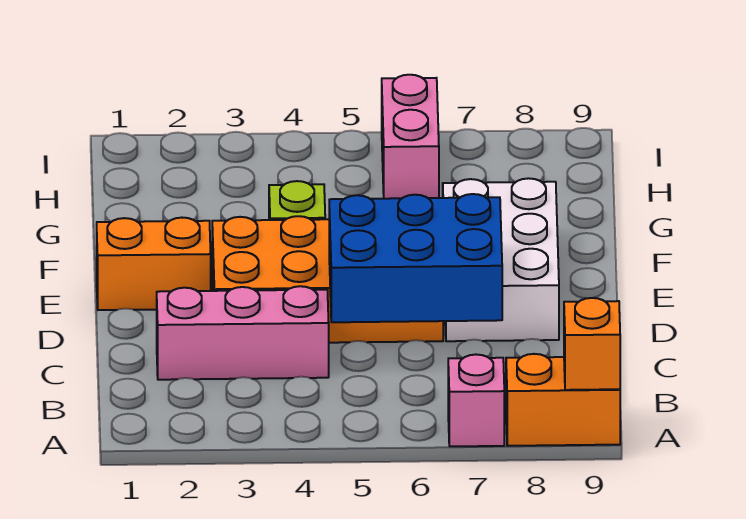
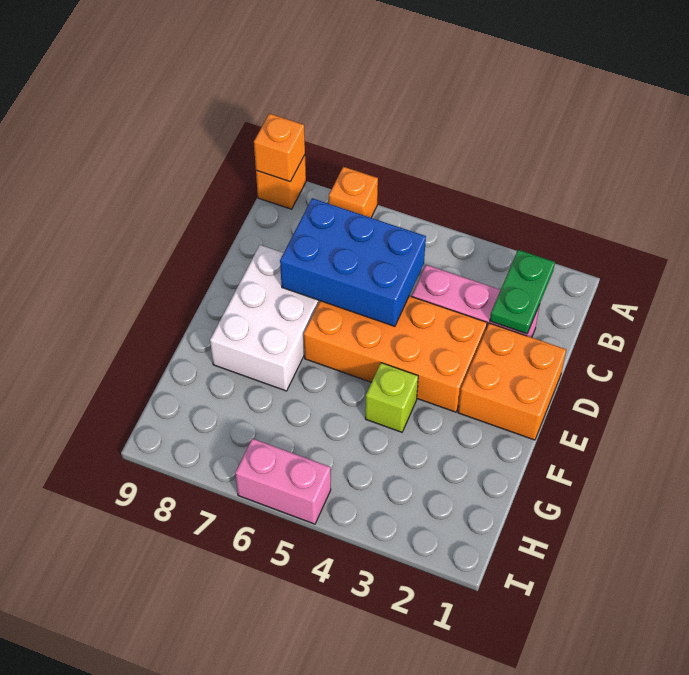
pink 1x1 brick [448,355,504,446] -> orange 1x1 brick [329,167,378,218]
orange 1x2 brick [506,354,620,446] -> orange 1x1 brick [256,155,306,209]
none -> green 1x2 plate [490,250,555,334]
orange 1x2 brick [97,218,211,310] -> orange 2x2 brick [458,323,566,440]
pink 1x2 brick [382,75,439,199] -> pink 1x2 brick turned to [235,438,331,524]

